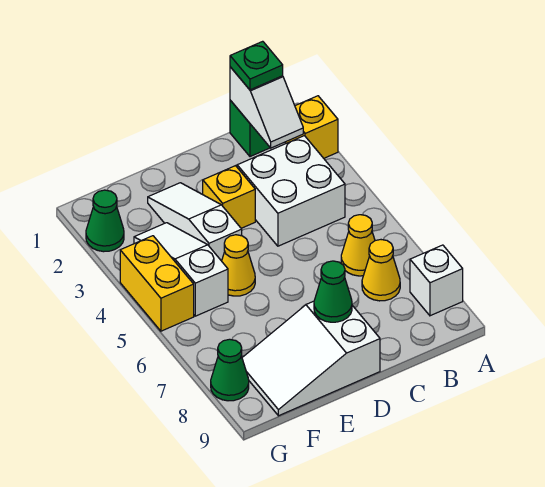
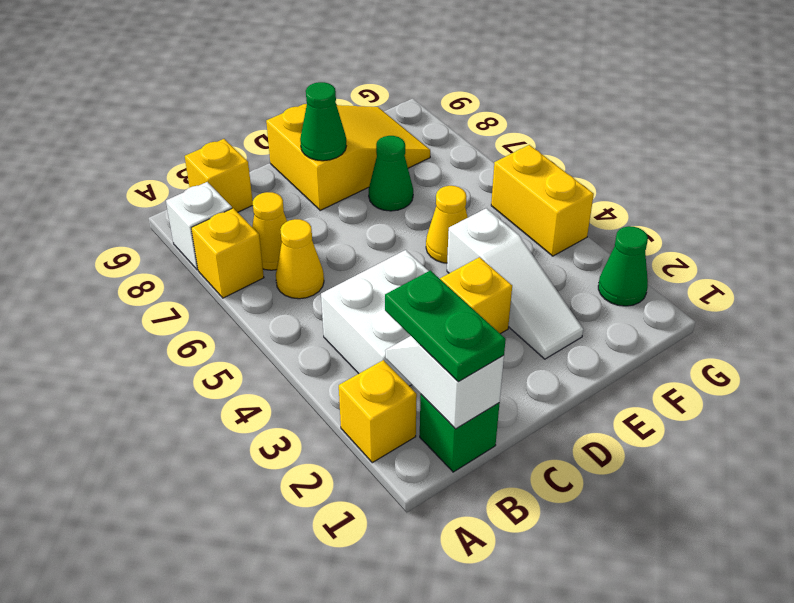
none -> yellow 1x1 brick [191,208,264,298]
green 1x1 plate [230,41,283,90] -> green 1x2 plate [385,270,506,382]
none -> yellow 1x1 brick [185,139,253,212]
white 2x3 slope [242,301,380,416] -> yellow 2x3 slope [266,104,430,210]
white 1x3 slope [134,223,228,316] -> none
green 1x1 cone [211,339,249,401] -> green 1x1 cone moved to [369,136,413,211]

